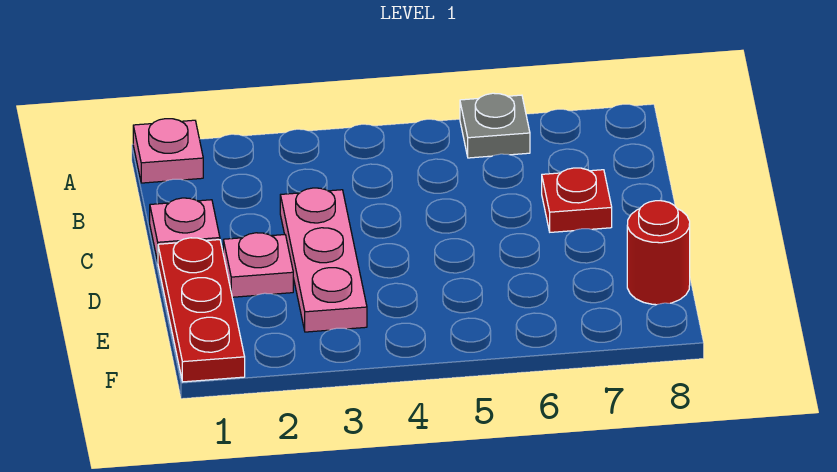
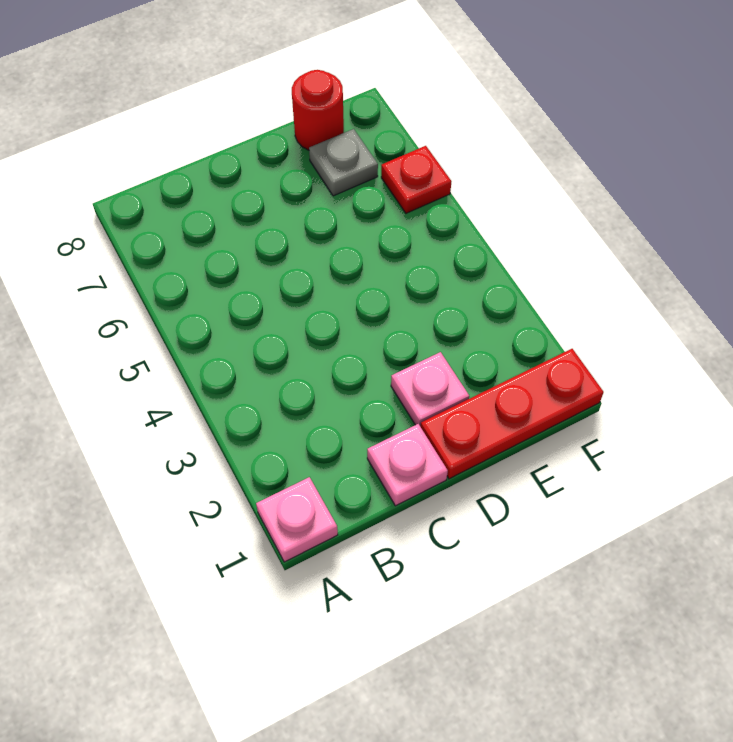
grey 1x1 plate [460,93,530,158] -> grey 1x1 plate moved to [309,129,378,196]
pink 1x3 plate [280,188,367,332] -> none
red 1x1 plate [542,168,612,232] -> red 1x1 plate moved to [381,146,452,213]

